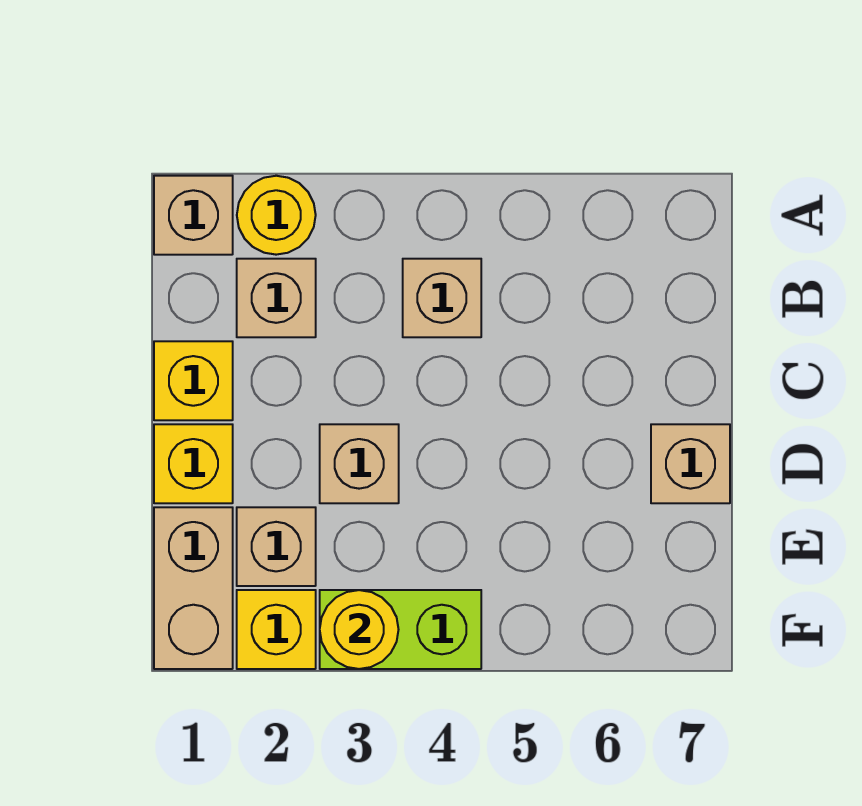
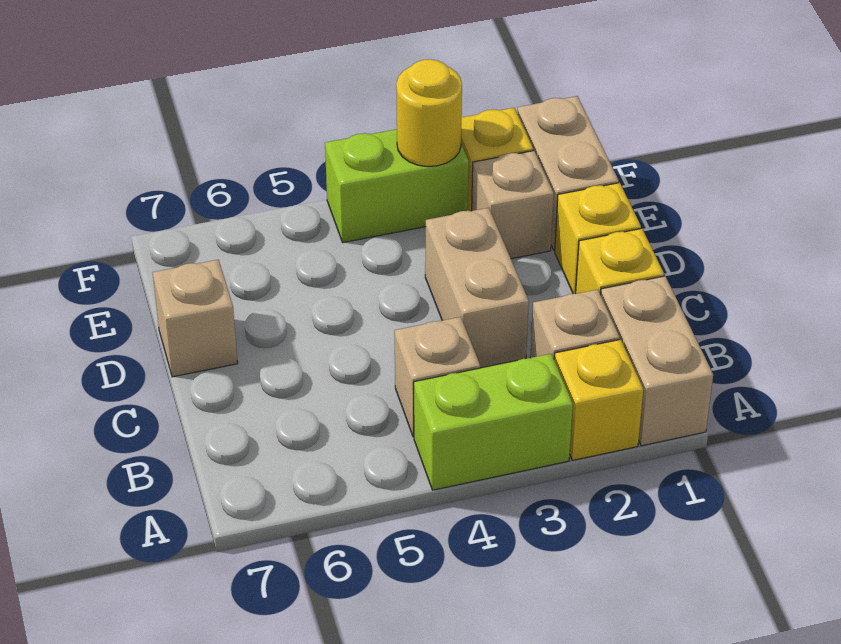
tan 1x1 brick [154,176,233,255] -> tan 1x2 brick [601,276,713,446]
yellow 1x1 round brick [237,176,316,255] -> yellow 1x1 brick [554,339,643,460]
none -> lime 1x2 brick [414,354,573,490]
tan 1x1 brick [320,424,399,503] -> tan 1x2 brick [425,208,529,368]

